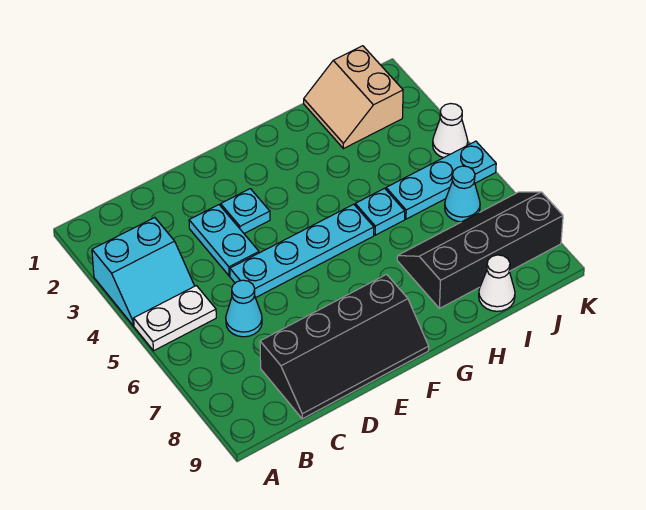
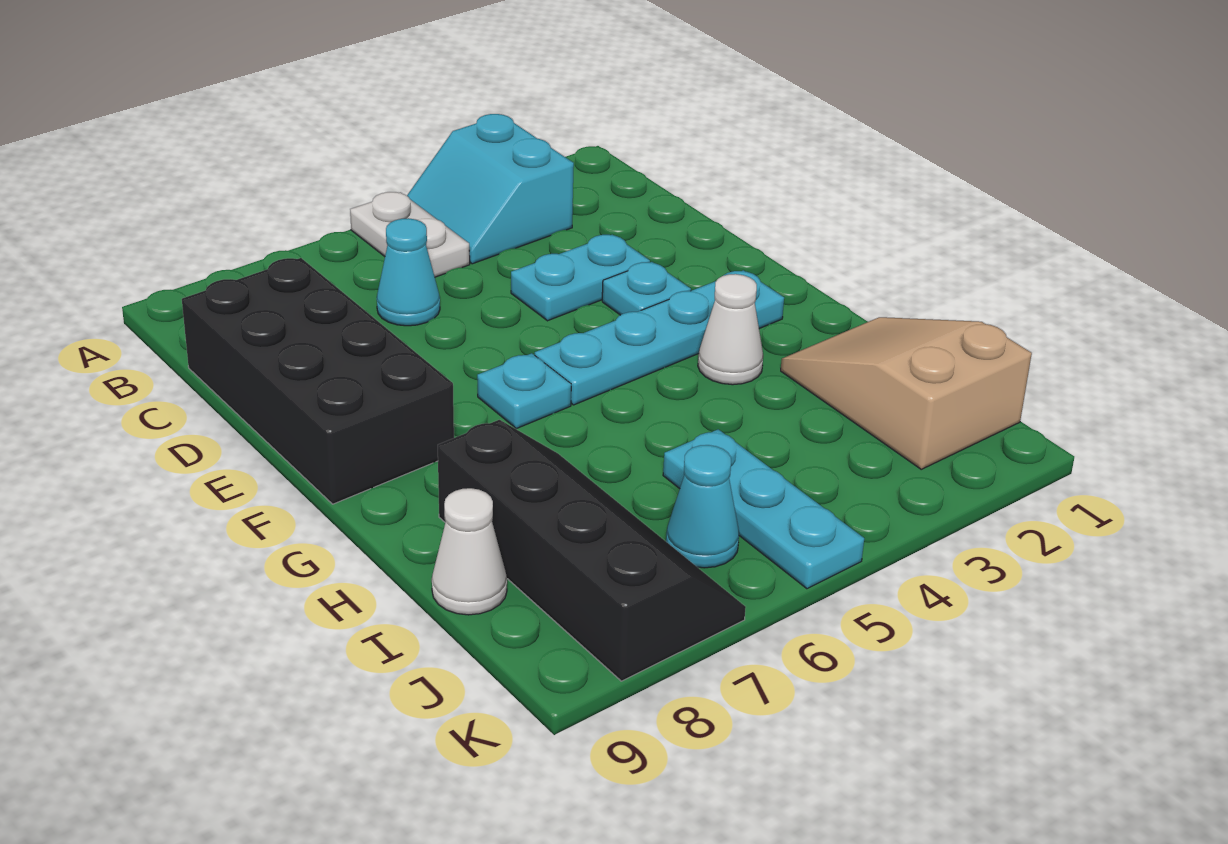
black 2x4 slope [260,274,429,419] -> black 2x4 brick [182,258,454,504]
cyan 1x4 plate [230,204,374,298] -> cyan 1x4 plate turned to [535,270,784,405]
cyan 1x1 plate [355,188,405,235] -> cyan 1x1 plate moved to [477,353,571,429]
tan 2x2 slope [304,46,403,149] -> tan 2x3 slope [781,317,1032,469]
white 1x1 cone [433,104,468,158] -> white 1x1 cone moved to [698,274,763,385]

